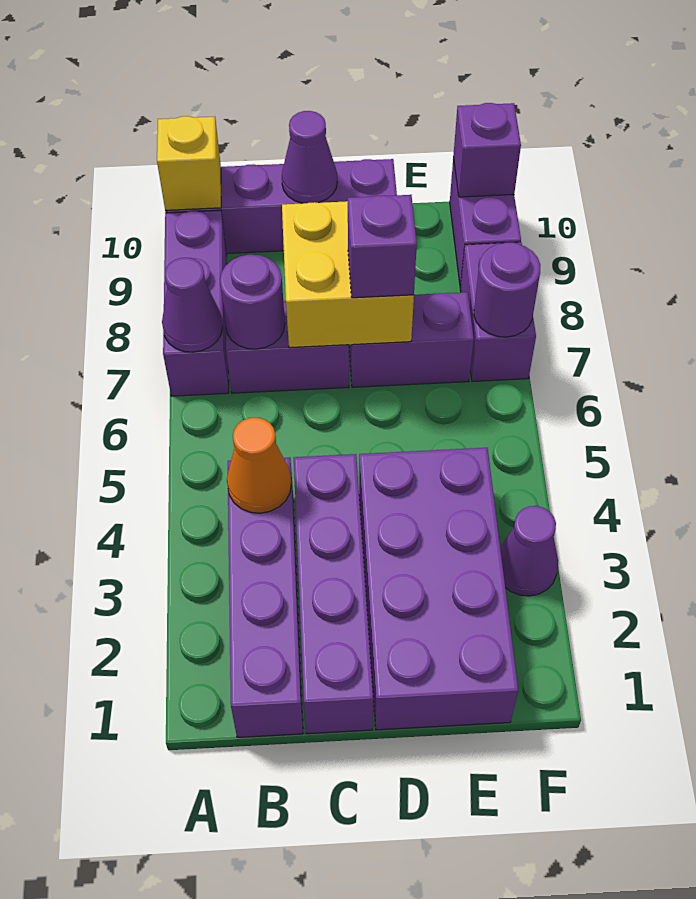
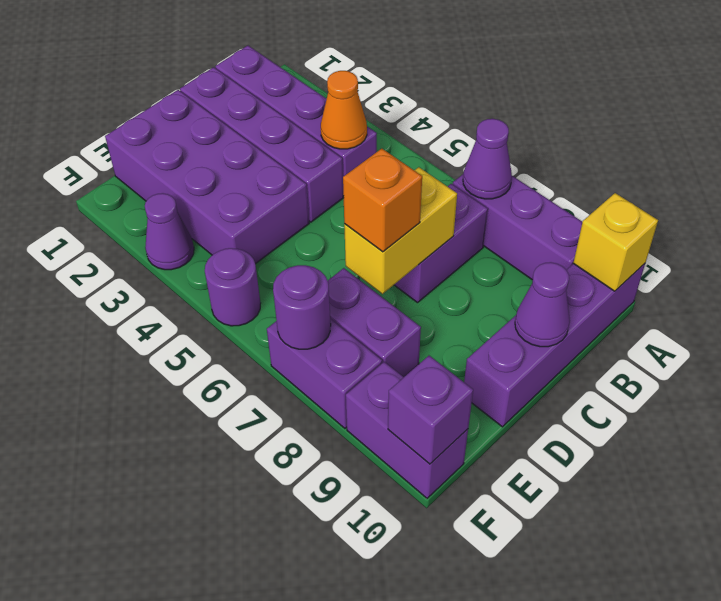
purple 1x1 round brick [220,255,285,349] -> purple 1x1 round brick moved to [205,248,260,326]
yellow 2x2 brick [282,201,414,348] -> yellow 1x2 brick [344,167,457,294]
purple 1x2 brick [349,292,474,387] -> purple 1x2 brick turned to [328,268,421,377]
purple 1x1 brick [348,195,417,298] -> orange 1x1 brick [343,149,422,252]

